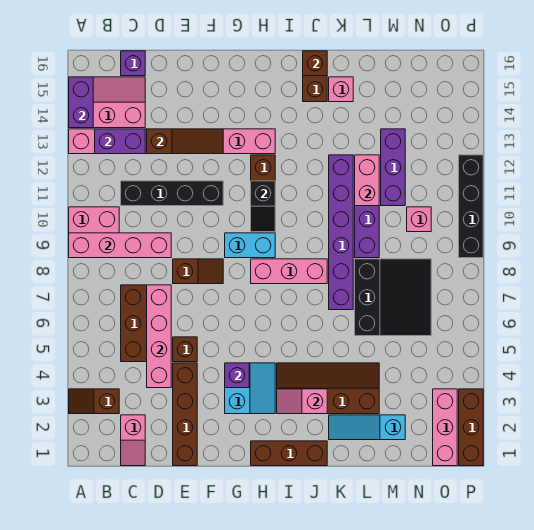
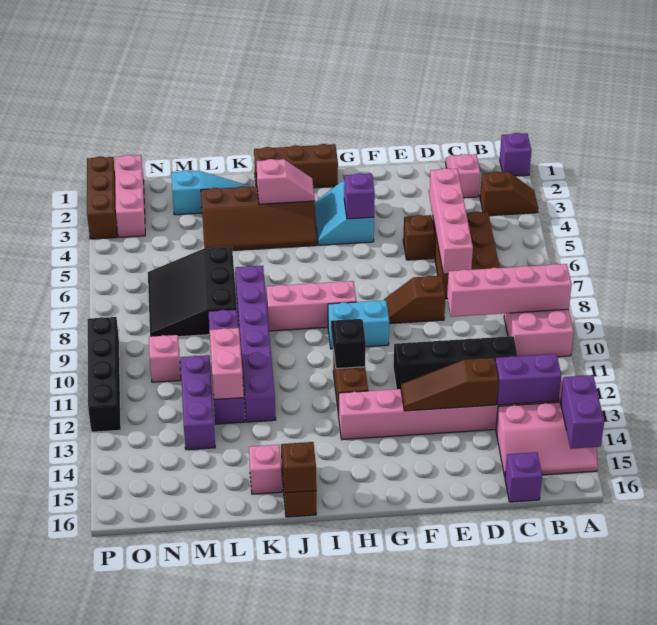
none -> purple 1x1 brick [500,133,531,176]
brown 1x4 brick [173,363,197,466] -> none

